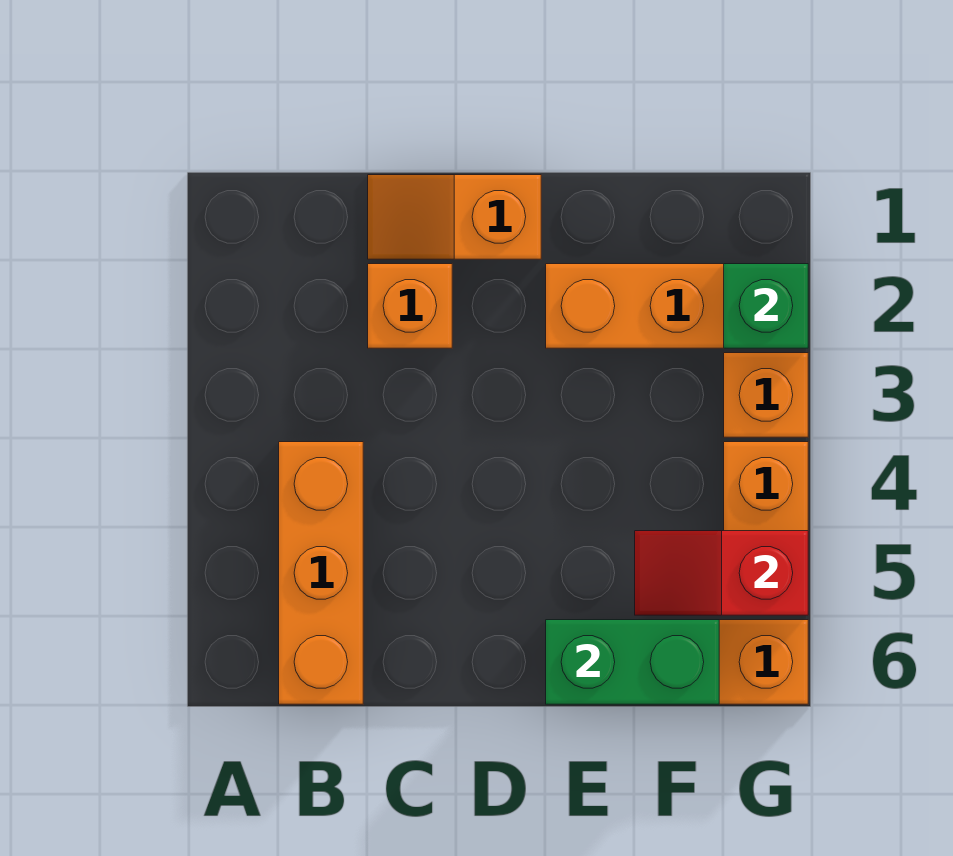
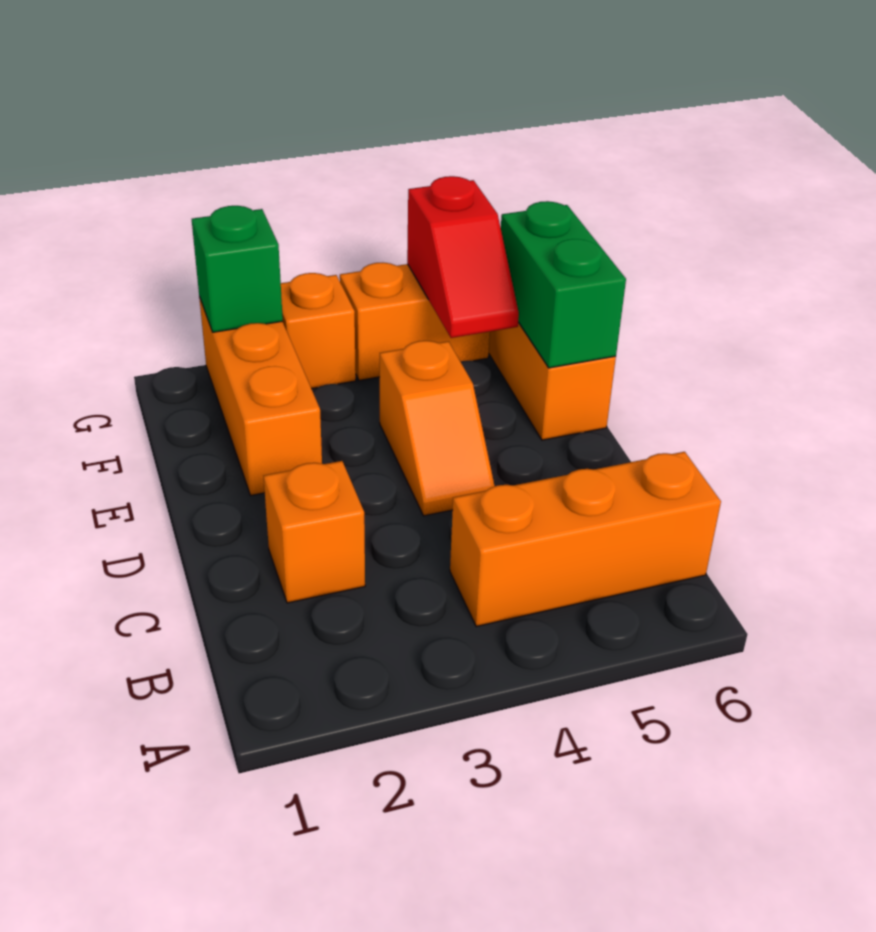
orange 1x2 slope [368,175,541,259] -> orange 1x2 slope moved to [380,341,495,516]

